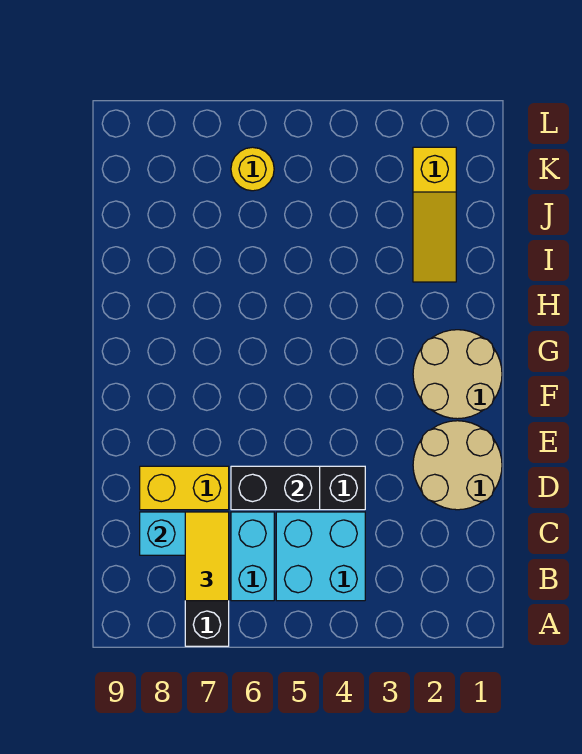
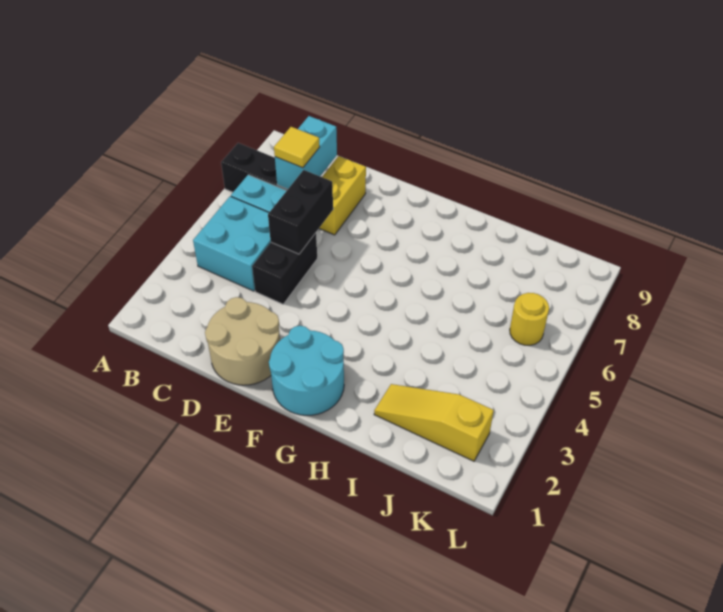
yellow 1x2 tile [185,512,229,601] -> yellow 1x1 tile [274,127,320,168]
tan 2x2 round brick [413,330,502,419] -> cyan 2x2 round brick [269,326,344,415]

